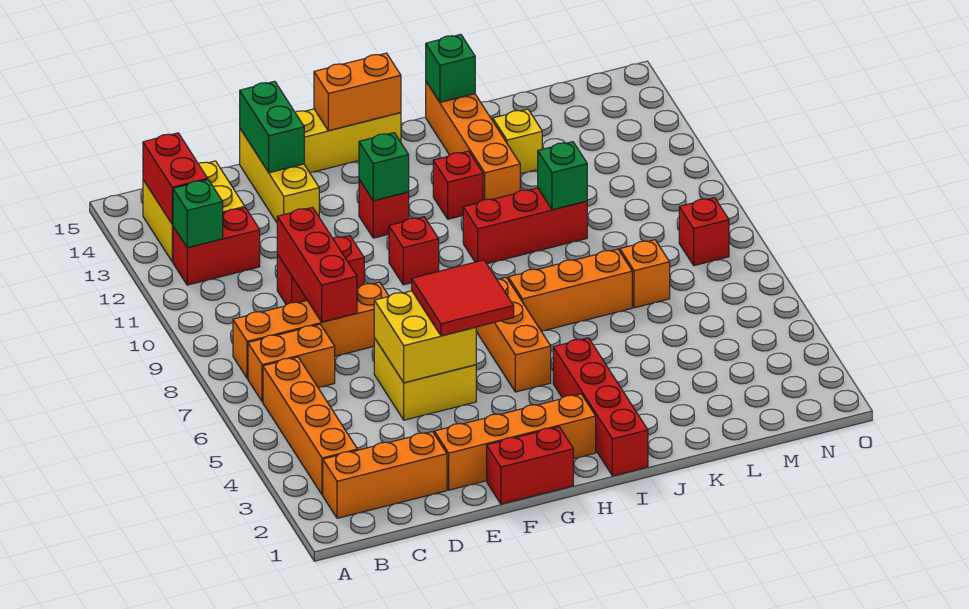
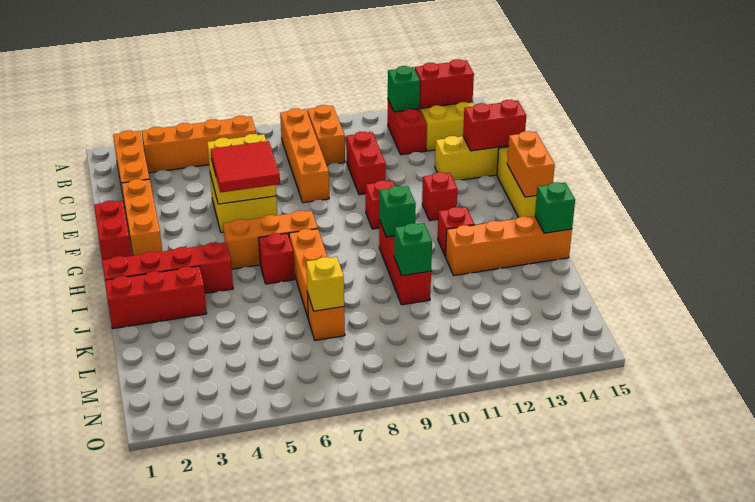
orange 1x2 brick [248,324,335,402] -> orange 1x2 brick moved to [307,105,345,165]
red 1x3 brick [277,207,357,322] -> red 1x3 brick moved to [105,266,207,329]
orange 1x4 brick [434,394,596,490] -> orange 1x3 brick [121,179,162,256]
green 1x2 brick [240,81,304,173] -> red 1x2 brick [463,100,526,151]
green 1x1 brick [359,133,409,201] -> green 1x1 brick moved to [379,186,416,237]
yellow 1x1 brick [493,109,542,174] -> yellow 1x1 brick moved to [306,257,344,311]
red 1x1 brick [679,198,729,266] -> red 1x1 brick moved to [259,233,295,284]

